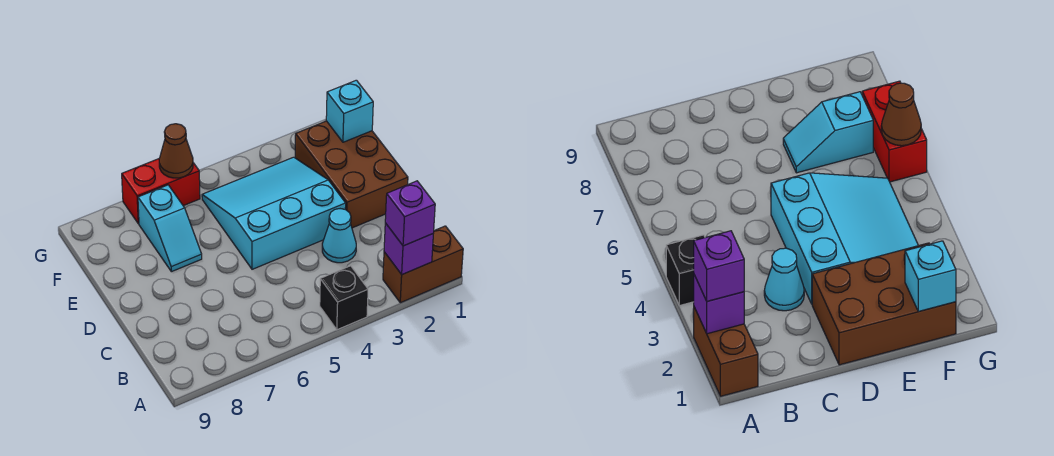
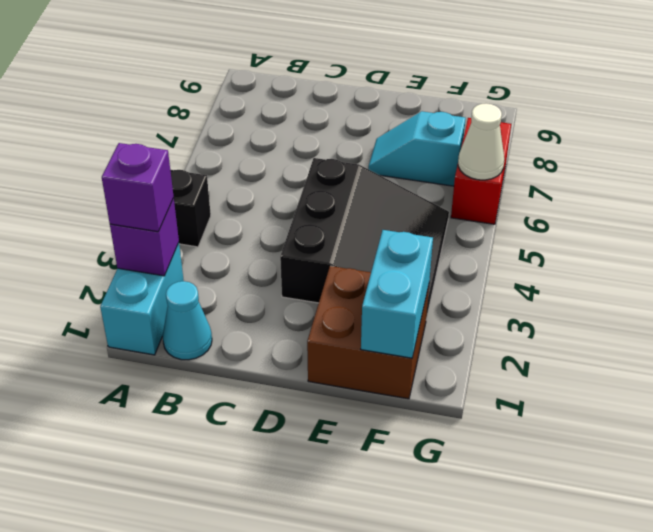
brown 1x2 brick [383,226,463,303] -> cyan 1x2 brick [100,243,184,355]
cyan 1x1 cone [322,209,356,263] -> cyan 1x1 cone moved to [162,281,212,360]
brown 2x3 brick [295,121,408,228] -> brown 2x2 brick [307,266,429,399]
cyan 3x3 slope [202,157,346,269] -> black 3x3 slope [280,158,449,319]
cyan 1x1 brick [326,80,373,142] -> cyan 1x2 brick [361,230,433,358]
brown 1x1 cone [159,124,193,178] -> white 1x1 cone [458,103,504,180]

